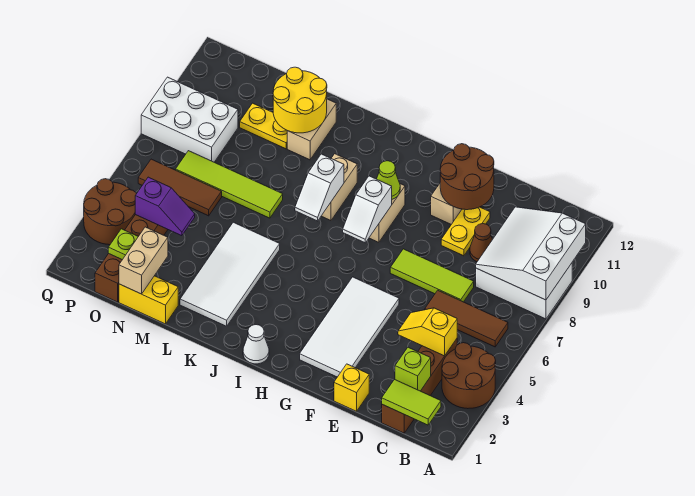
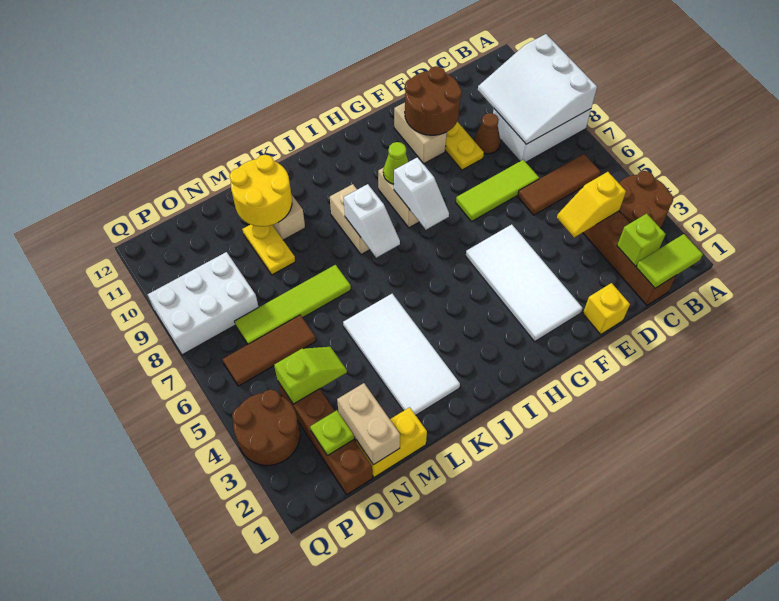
white 1x1 cone [243,325,269,364] -> none
yellow 1x2 plate [240,103,287,149] -> yellow 1x2 plate turned to [243,224,295,275]
purple 1x2 slope [135,177,195,236] -> lime 1x2 slope [274,347,347,404]

